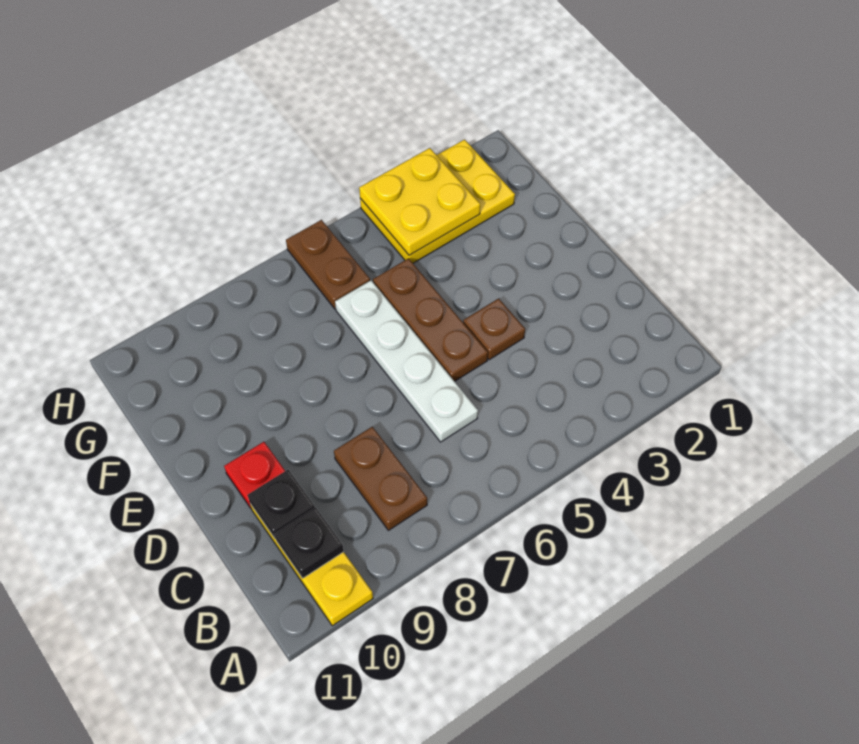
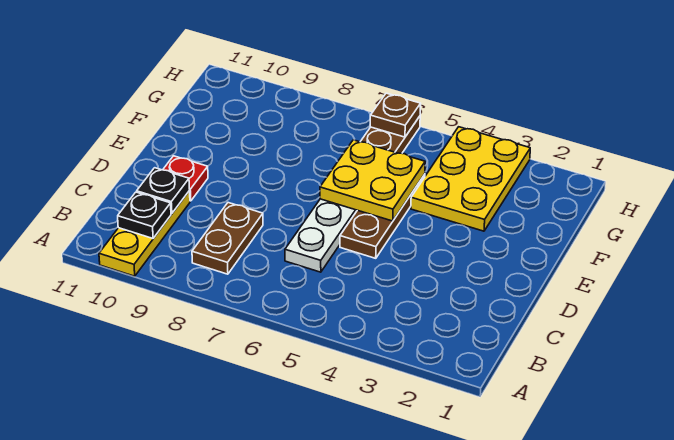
brown 1x1 plate [463,298,525,360] -> brown 1x1 plate moved to [370,93,421,137]
yellow 2x3 plate [360,140,515,263] -> yellow 2x3 plate turned to [411,127,530,231]
yellow 2x2 plate [359,148,480,255] -> yellow 2x2 plate moved to [320,140,425,221]

